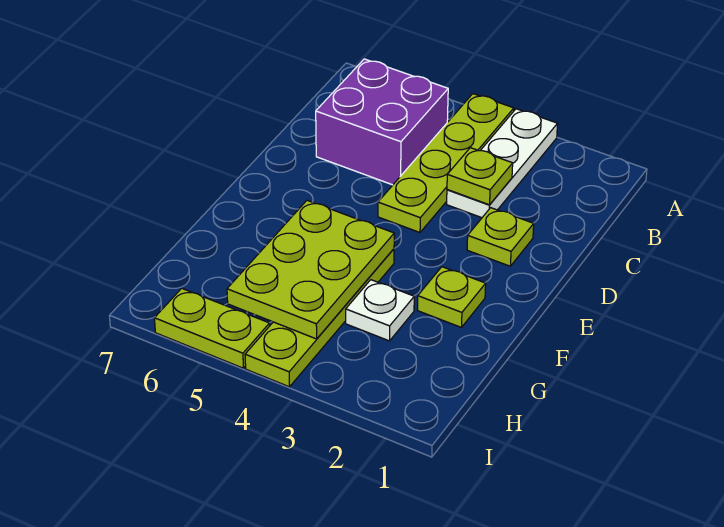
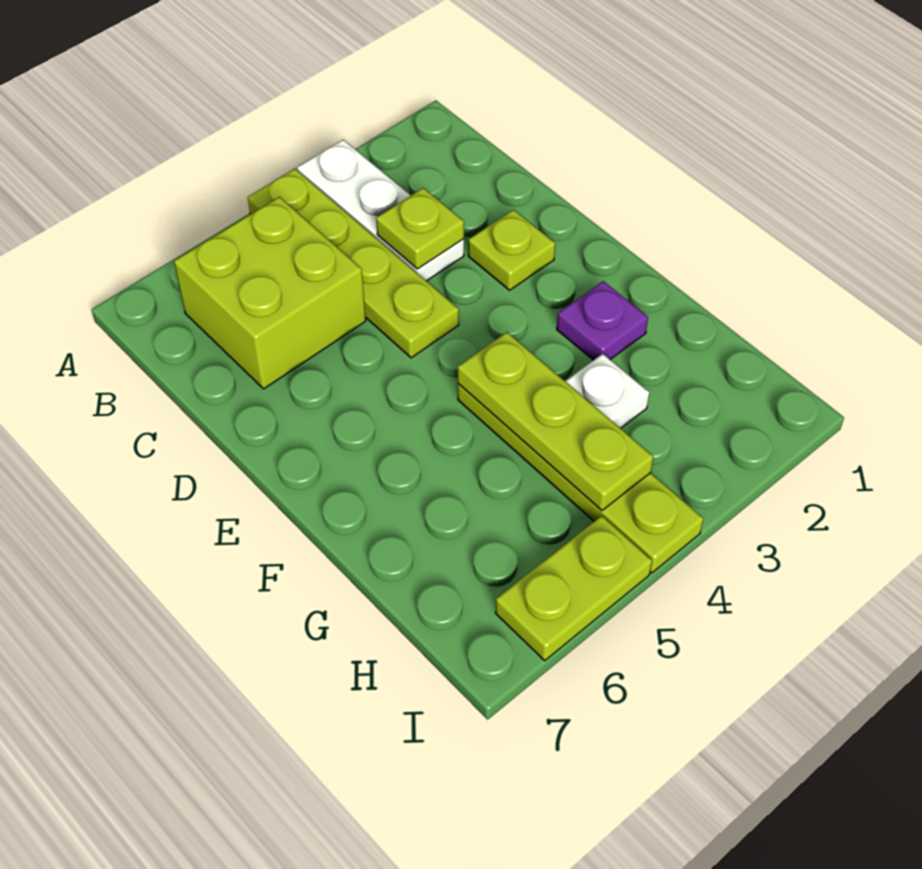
purple 2x2 brick [316,59,448,185] -> lime 2x2 brick [174,197,366,389]
lime 1x1 plate [418,267,486,327] -> purple 1x1 plate [557,281,648,360]
lime 2x3 plate [227,200,394,339] -> lime 1x3 plate [458,332,653,510]

